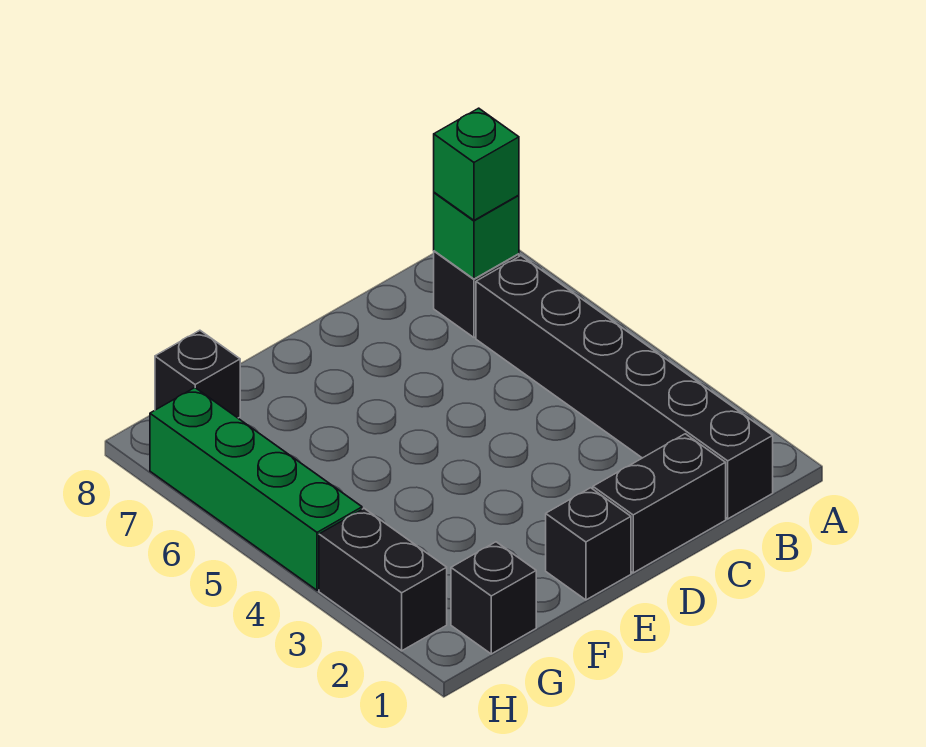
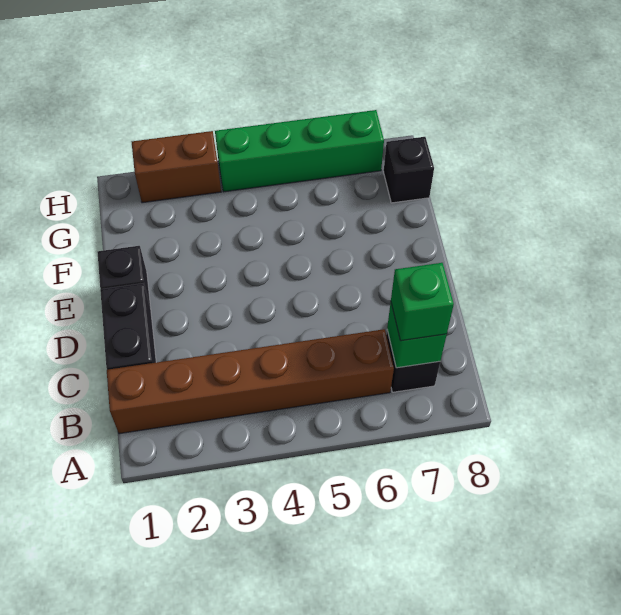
black 1x6 brick [476,256,773,519] -> brown 1x6 brick [107,329,394,434]
black 1x1 brick [451,542,536,654] -> none
black 1x2 brick [319,509,447,651] -> brown 1x2 brick [132,131,221,203]

